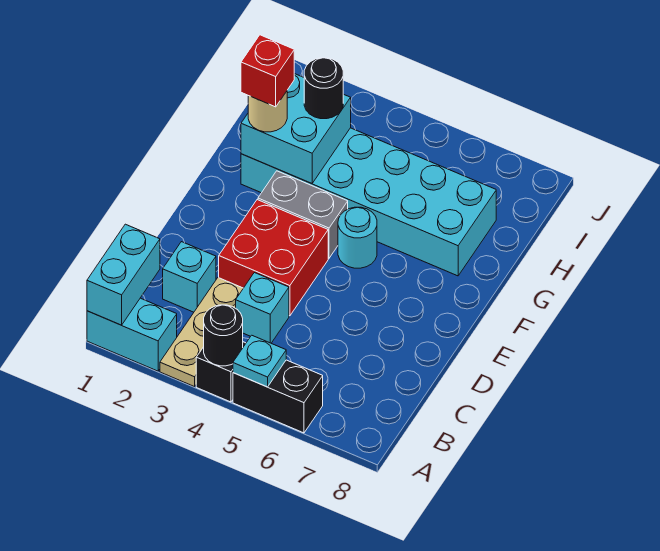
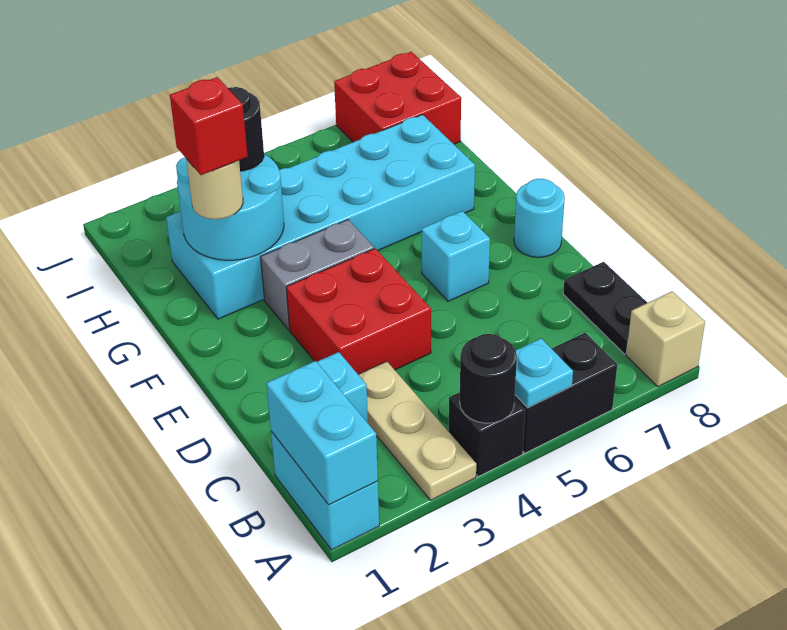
cyan 1x2 brick [87,298,177,371] -> cyan 1x2 brick turned to [271,431,379,550]
none -> tan 1x1 brick [626,291,705,387]
none -> black 1x2 plate [563,262,647,354]
cyan 1x1 brick [236,273,289,343] -> cyan 1x1 brick moved to [422,211,490,301]
cyan 1x1 round brick [338,207,377,268] -> cyan 1x1 round brick moved to [514,179,565,257]
cyan 2x2 brick [241,74,351,184] -> cyan 2x2 round brick [176,154,284,260]
none -> red 2x2 brick [334,52,461,144]

